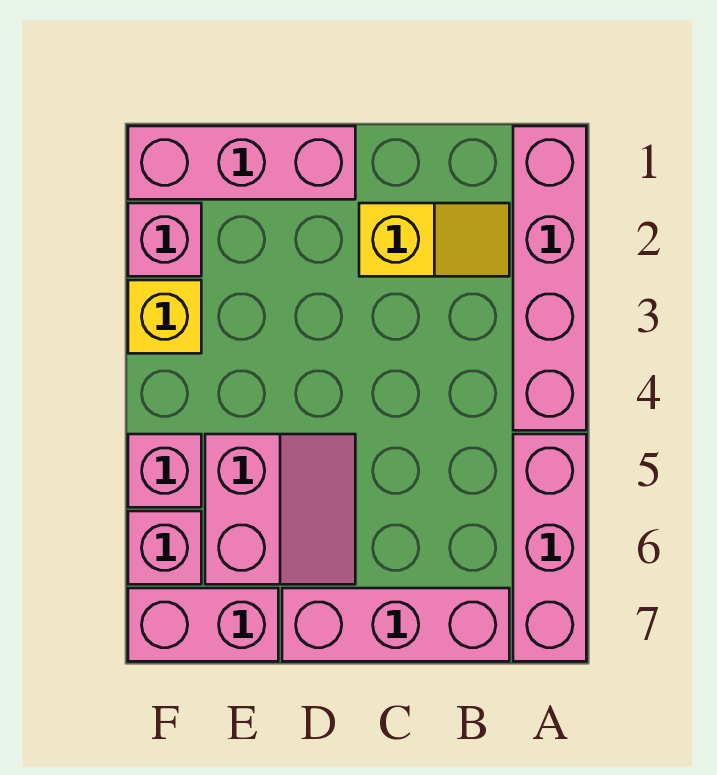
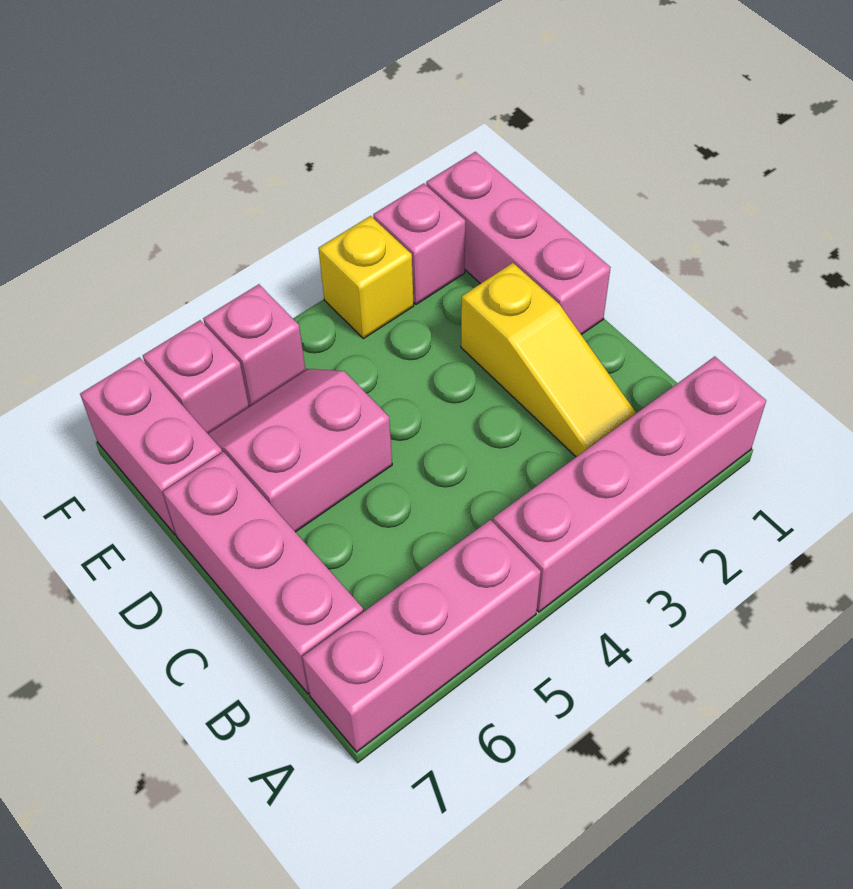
yellow 1x2 slope [359,203,509,276] -> yellow 1x3 slope [461,263,636,457]
pink 2x2 slope [205,434,355,584] -> pink 2x2 slope turned to [208,369,392,532]

